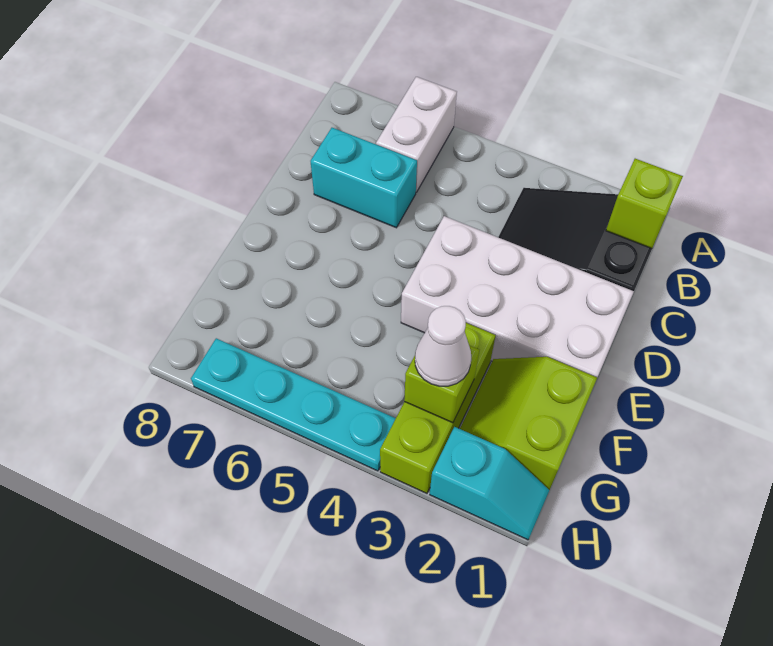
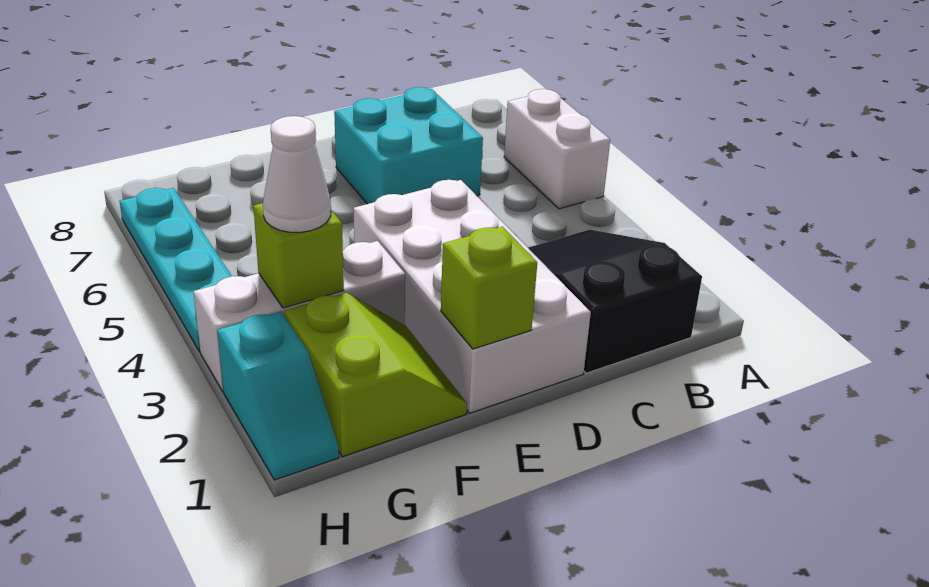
white 1x2 brick [376,77,457,192] -> white 1x2 brick turned to [504,89,610,209]
lime 1x1 brick [606,159,683,248] -> lime 1x1 brick moved to [441,227,537,349]
cyan 1x2 brick [311,128,417,228] -> cyan 2x2 brick [334,87,483,204]
lime 2x2 slope [460,357,597,490] -> lime 2x2 slope turned to [284,293,467,457]
lime 1x3 brick [380,323,496,493] -> white 1x3 brick [194,241,405,391]

